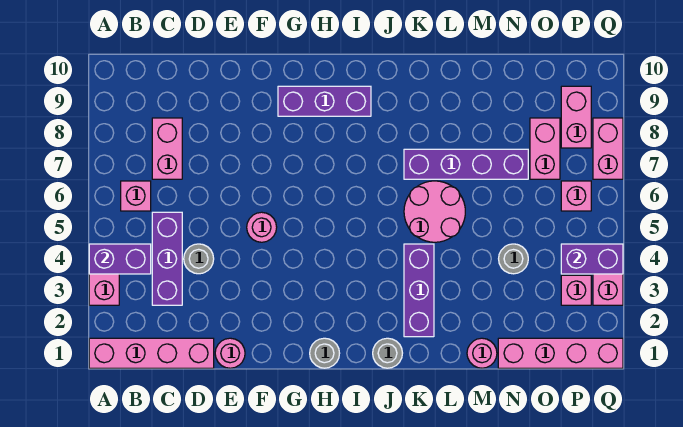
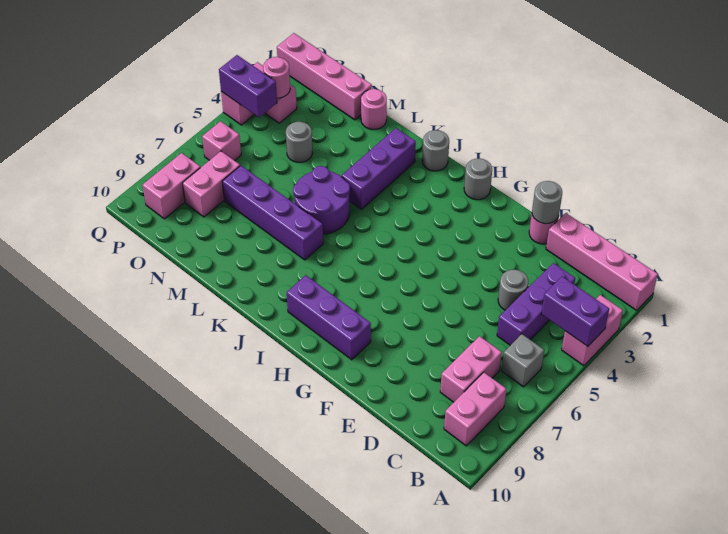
pink 1x1 brick [121,181,151,211] -> grey 1x1 brick [501,334,544,387]
none -> grey 1x1 round brick [532,181,562,224]
pink 1x1 round brick [247,212,277,242] -> pink 1x1 round brick moved to [263,57,290,98]
pink 2x2 round brick [404,181,465,242] -> purple 2x2 round brick [293,166,350,234]
pink 1x2 brick [593,118,623,179] -> pink 1x2 brick moved to [444,372,506,446]

